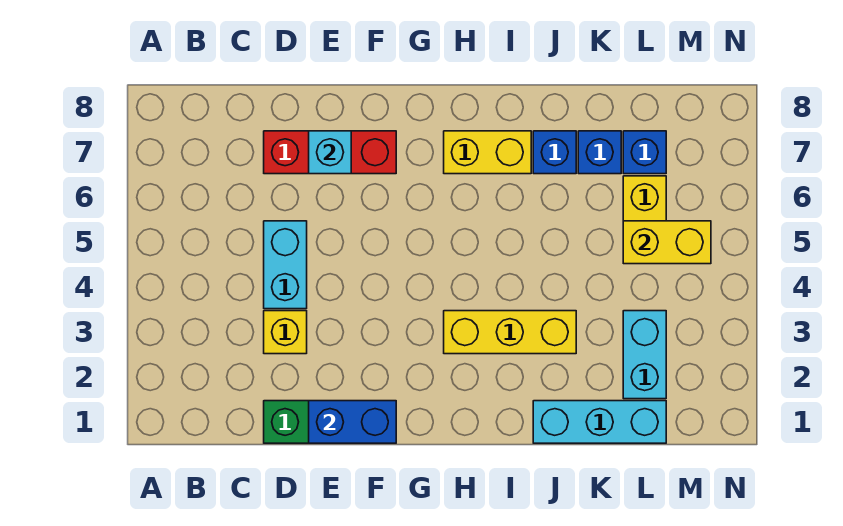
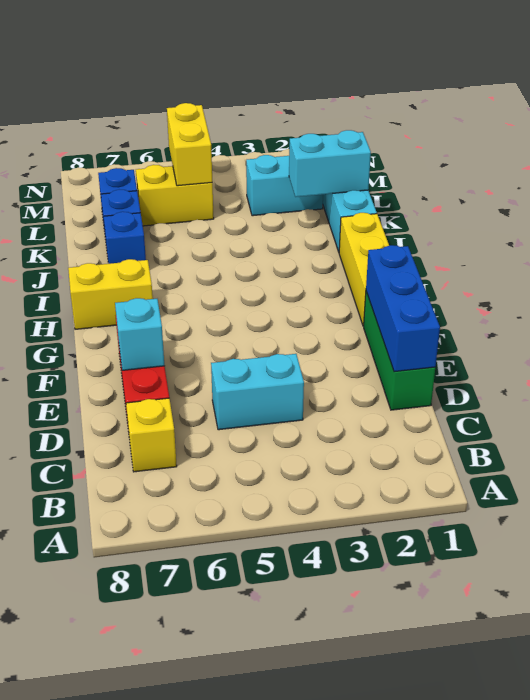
yellow 1x1 brick [264,311,307,354] -> yellow 1x1 brick moved to [126,398,177,472]
blue 1x2 brick [309,401,396,443] -> blue 1x3 brick [366,245,440,372]
yellow 1x3 brick [444,311,576,354] -> yellow 1x3 brick moved to [339,213,389,326]
yellow 1x2 brick [444,131,531,174] -> yellow 1x2 brick turned to [68,259,153,329]
none -> cyan 1x2 brick [289,130,371,197]

